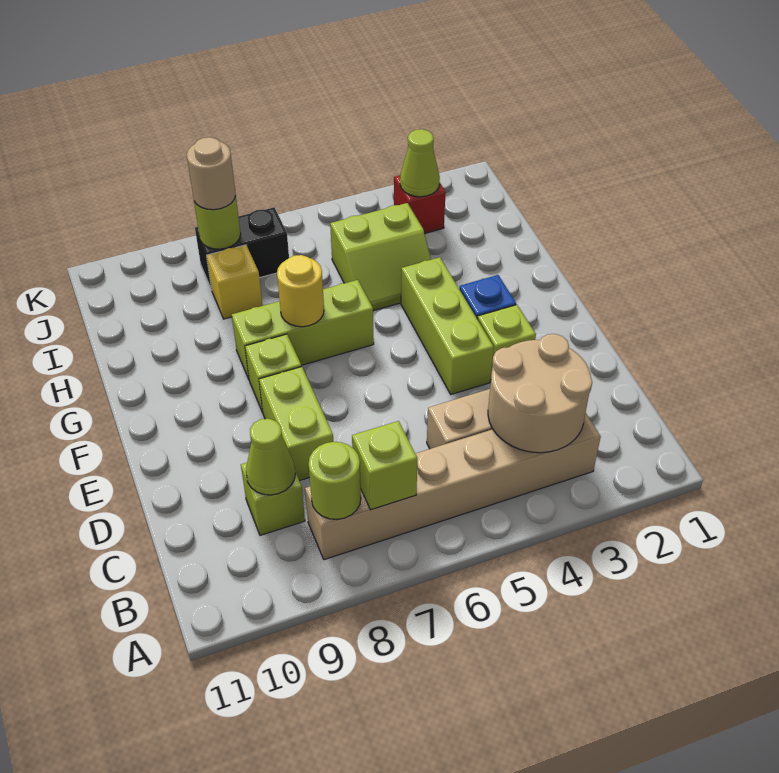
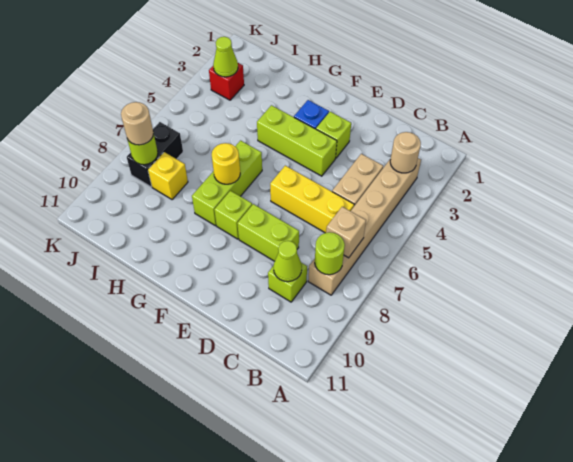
tan 2x2 round brick [488,334,592,453] -> tan 1x1 round brick [390,132,421,173]
lime 1x1 brick [352,421,417,510] -> tan 1x1 brick [326,207,366,258]
none -> yellow 1x3 brick [270,166,354,233]
lime 2x2 slope [330,203,431,311] -> none

